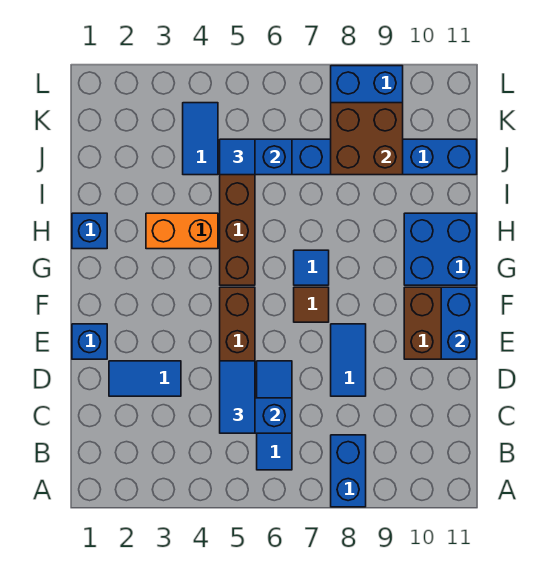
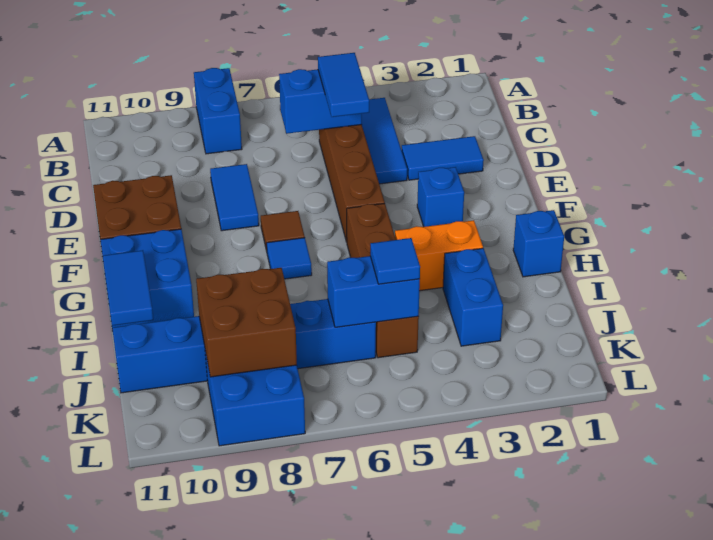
blue 1x3 tile [257,361,292,470] -> blue 1x3 tile moved to [362,98,407,184]
blue 1x1 brick [72,324,107,359] -> blue 1x1 brick moved to [417,167,464,227]
blue 1x2 brick [441,287,477,359] -> blue 1x2 brick moved to [443,248,503,346]
blue 1x2 tile [183,103,218,175] -> blue 1x2 tile moved to [103,250,153,326]

